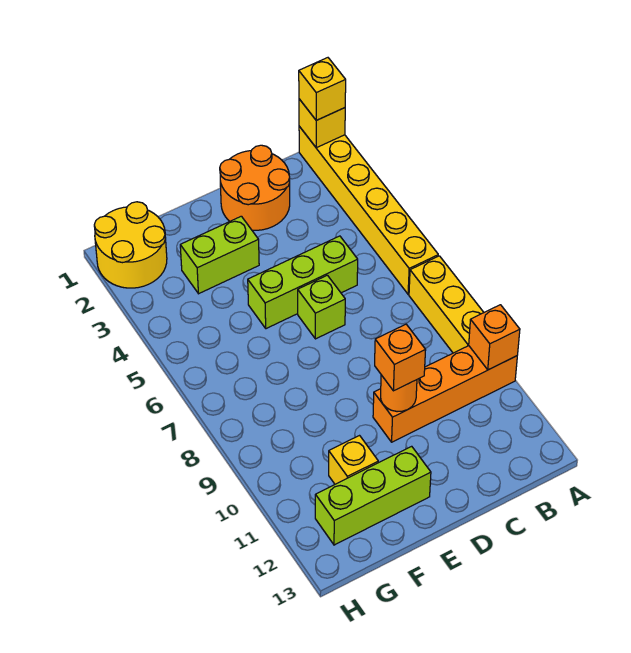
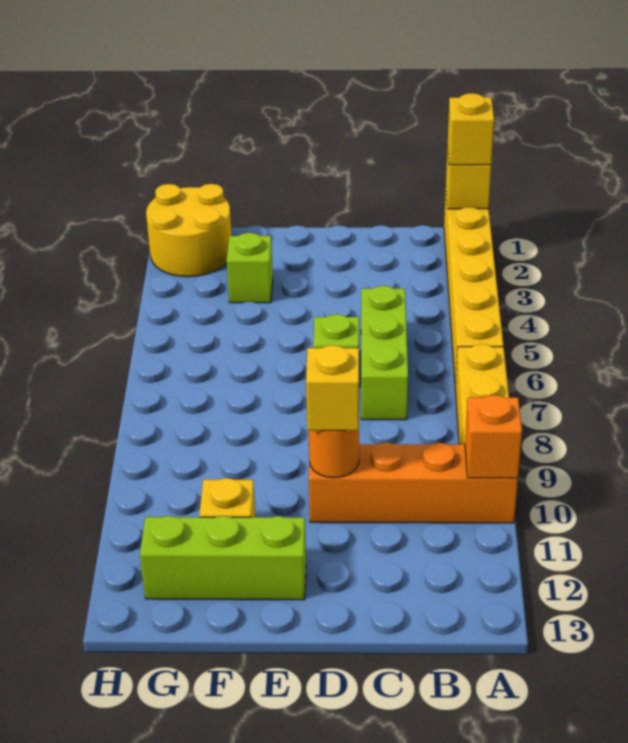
orange 2x2 round brick [220,145,290,230] -> none
lime 1x3 brick [248,236,358,329] -> lime 1x3 brick turned to [361,286,408,420]
orange 1x1 brick [375,324,426,391] -> yellow 1x1 brick [306,345,359,431]
lime 1x2 brick [180,216,259,294] -> lime 1x1 brick [227,233,273,303]

